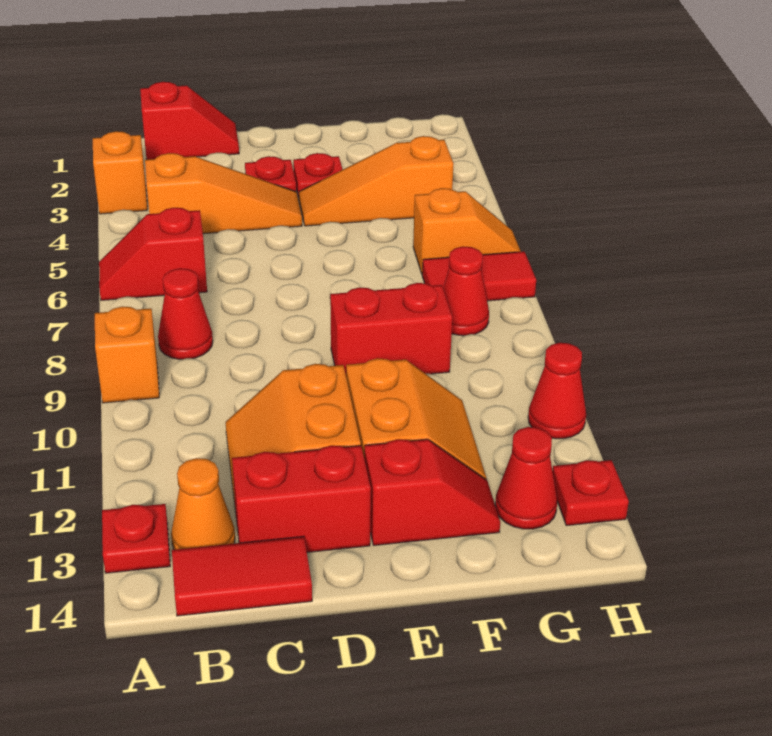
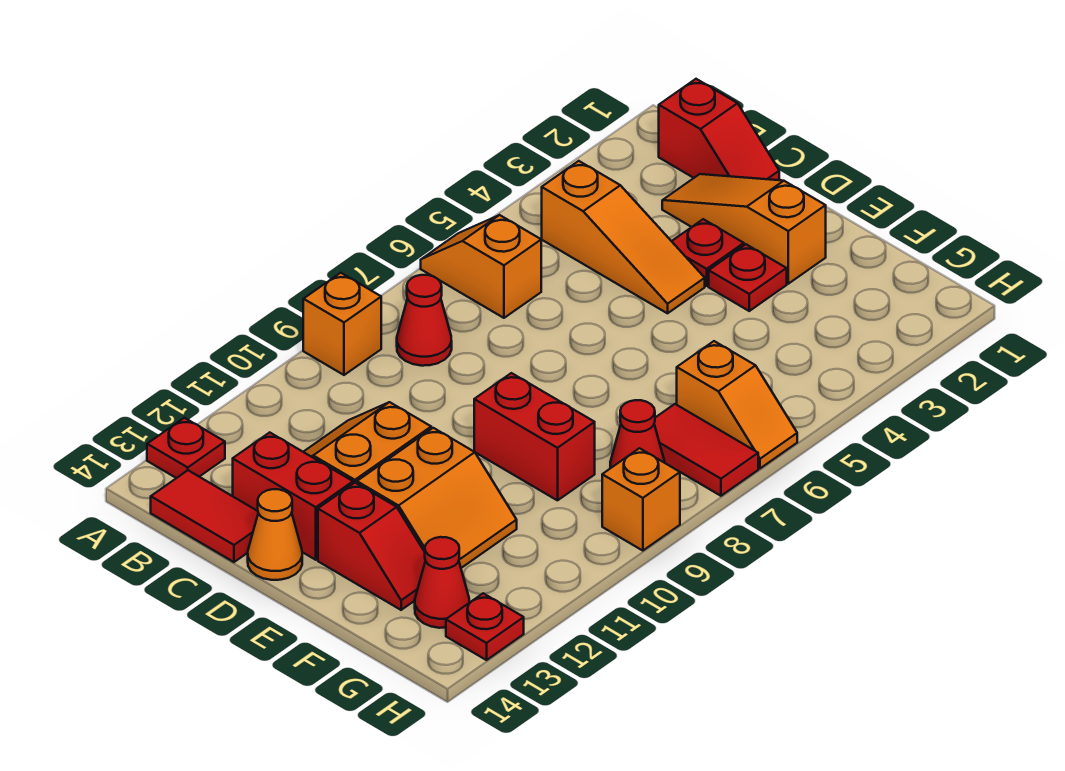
orange 1x1 brick [93,131,147,214] -> orange 1x1 brick moved to [602,448,680,551]
red 1x2 slope [99,208,207,300] -> orange 1x2 slope [421,215,541,318]
orange 1x1 cone [171,458,235,550] -> orange 1x1 cone moved to [248,489,302,580]
orange 1x3 slope [299,136,453,226] -> orange 1x3 slope moved to [662,174,826,284]
red 1x1 cone [528,343,586,439] -> none

